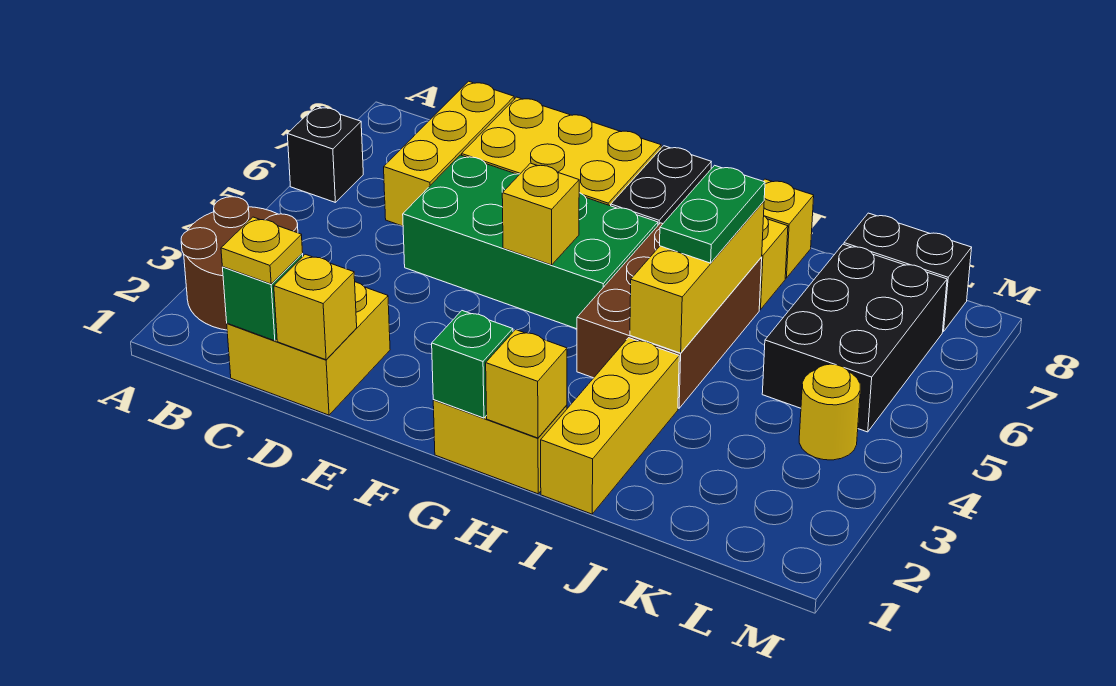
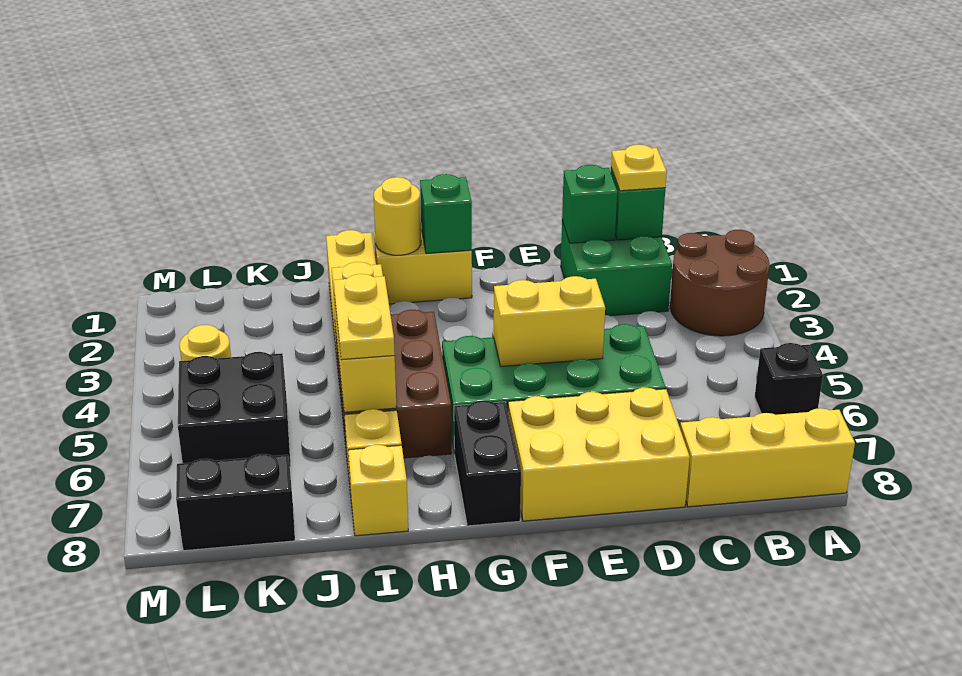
yellow 2x2 brick [227,282,390,415] -> green 2x2 brick [561,221,672,316]
yellow 1x3 brick [384,81,514,226] -> yellow 1x3 brick turned to [680,408,855,507]
yellow 1x1 brick [274,254,357,360] -> green 1x1 brick [562,165,617,243]
yellow 1x1 brick [502,163,579,265] -> yellow 1x2 brick [494,276,605,366]
yellow 1x1 brick [486,330,567,438] -> yellow 1x1 round brick [374,177,421,255]
green 1x2 plate [660,165,765,263] -> yellow 1x2 plate [334,274,395,360]
black 2x3 brick [762,244,947,432] -> black 2x2 brick [178,352,291,467]

